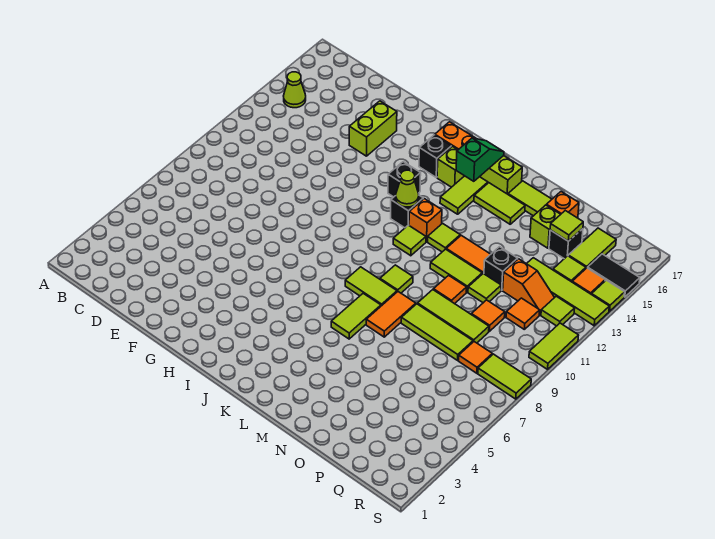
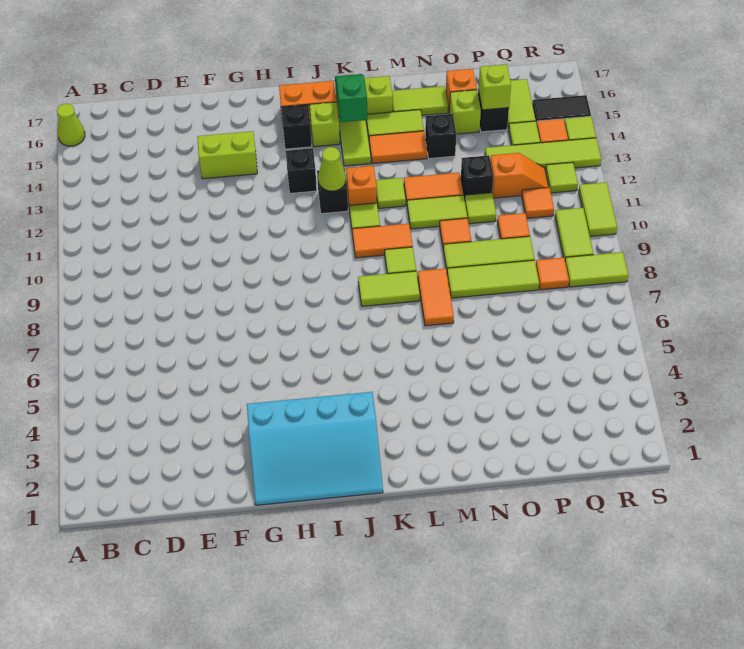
lime 1x1 cone [284,72,306,108] -> lime 1x1 cone moved to [57,104,85,146]
lime 1x2 brick [349,101,397,156] -> lime 1x2 brick turned to [197,131,257,179]
none -> cyan 3x4 slope [247,392,383,505]
none -> orange 1x2 tile [352,224,413,258]
lime 1x2 tile [331,293,381,339] -> lime 1x2 tile moved to [555,208,593,259]
none -> orange 1x2 tile [369,131,427,164]
none -> black 1x1 brick [425,114,456,159]
lime 1x1 tile [550,211,583,241] -> lime 1x1 brick [478,64,511,110]

